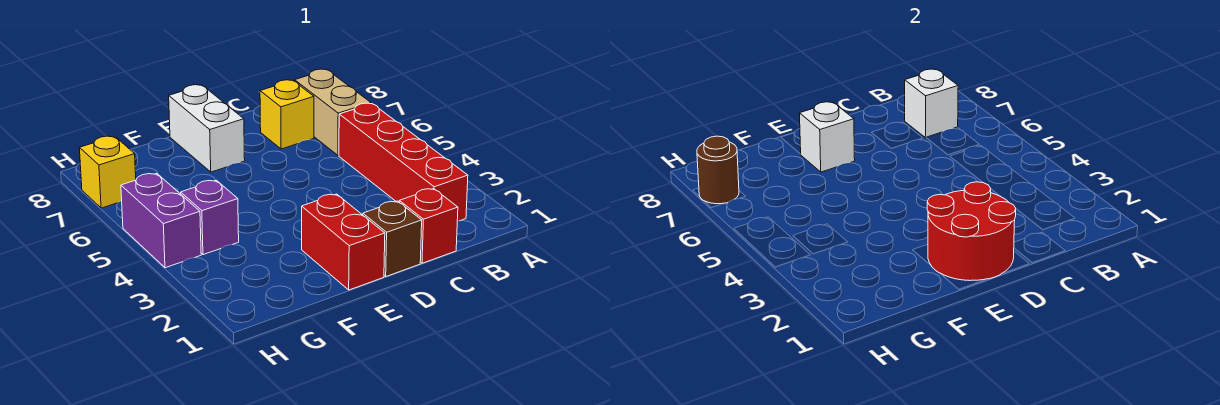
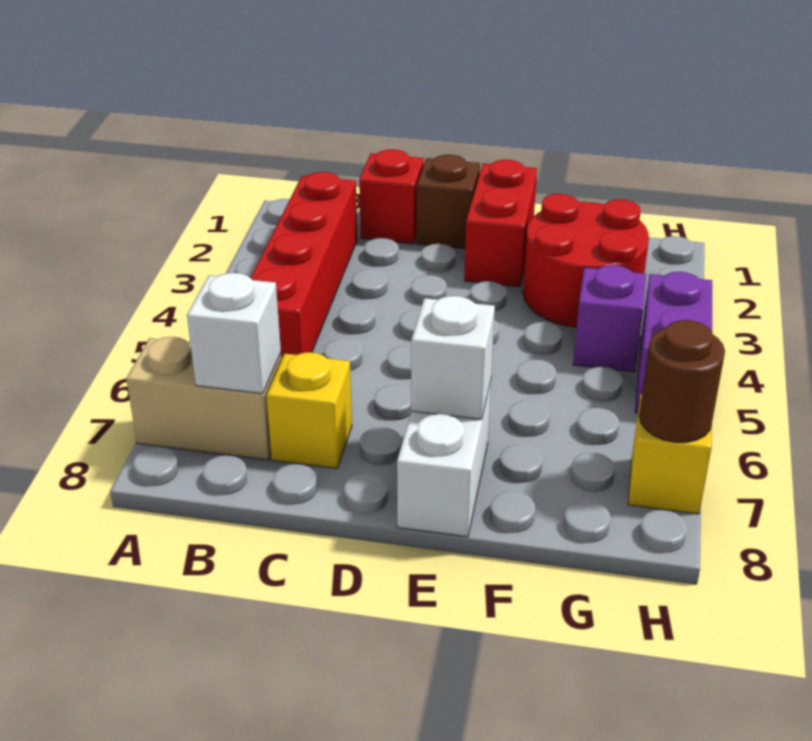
tan 1x2 brick [295,69,371,155] -> tan 1x2 brick turned to [126,337,281,460]
red 2x2 round brick [927,182,1016,281] -> red 2x2 round brick moved to [523,194,649,328]

